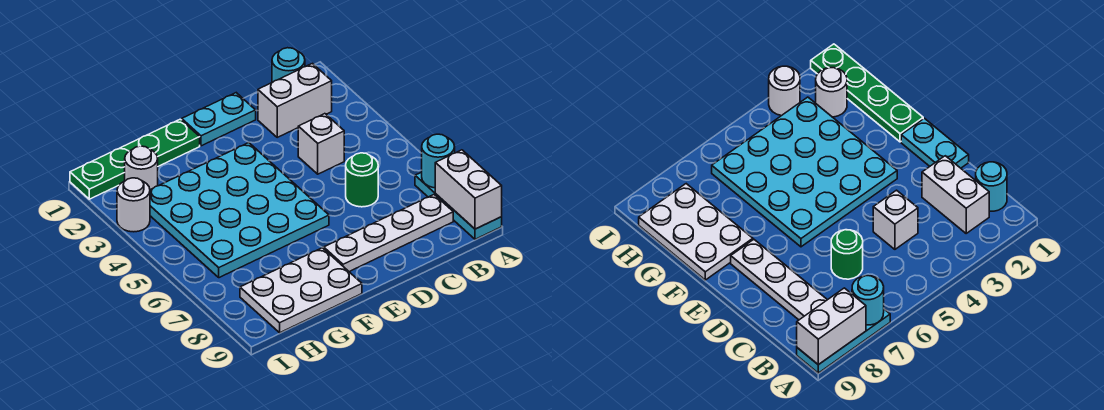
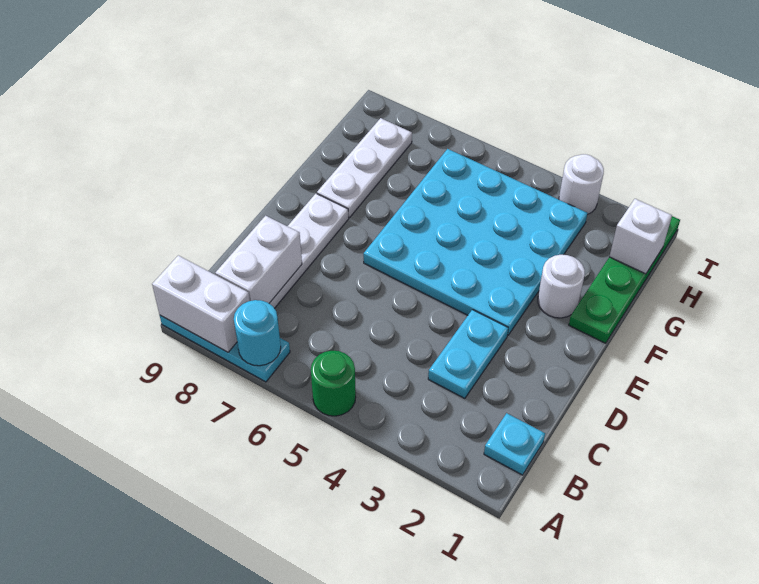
cyan 1x1 round brick [272,48,305,82] -> cyan 1x1 plate [484,413,545,475]
white 1x2 brick [258,63,332,137] -> white 1x2 brick moved to [215,216,302,303]
white 1x1 brick [298,114,344,174] -> white 1x1 brick moved to [609,199,672,274]
green 1x1 round brick [346,153,378,207] -> green 1x1 round brick moved to [311,351,356,416]
cyan 1x2 plate [182,93,256,146] -> cyan 1x2 plate moved to [428,310,508,399]
white 2x3 plate [240,248,362,333] -> white 1x3 plate [317,118,412,218]
white 1x1 round brick [125,146,158,190] -> white 1x1 round brick moved to [538,255,585,318]

